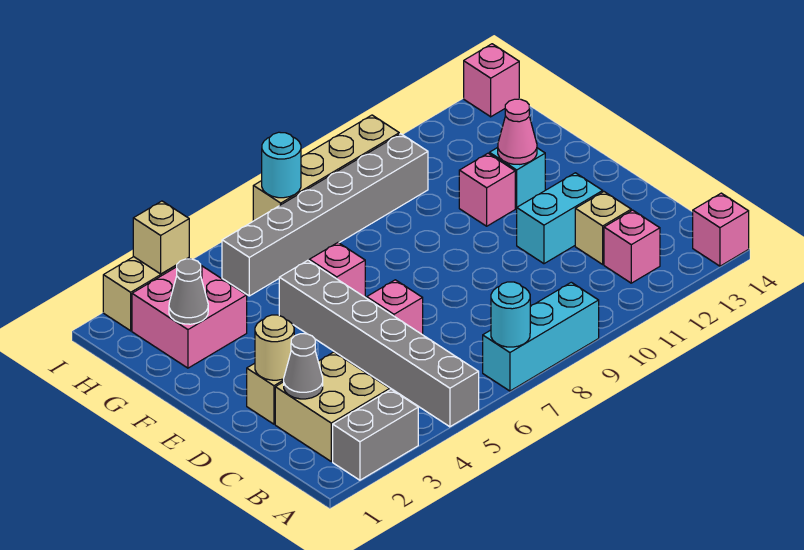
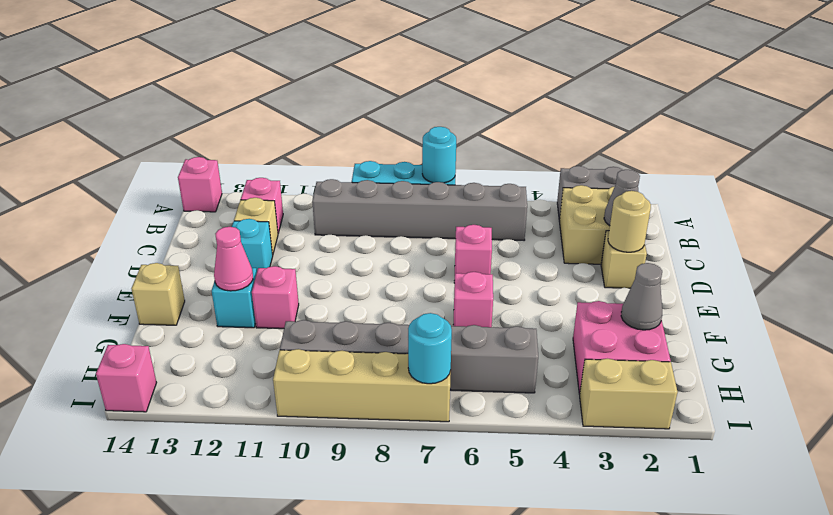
grey 1x6 brick [279,260,479,427] -> grey 1x6 brick turned to [312,179,527,240]
cyan 1x2 brick [517,173,603,264] -> cyan 1x1 brick [232,219,273,270]
tan 1x1 brick [133,201,189,274] -> tan 1x1 brick moved to [131,263,185,325]

